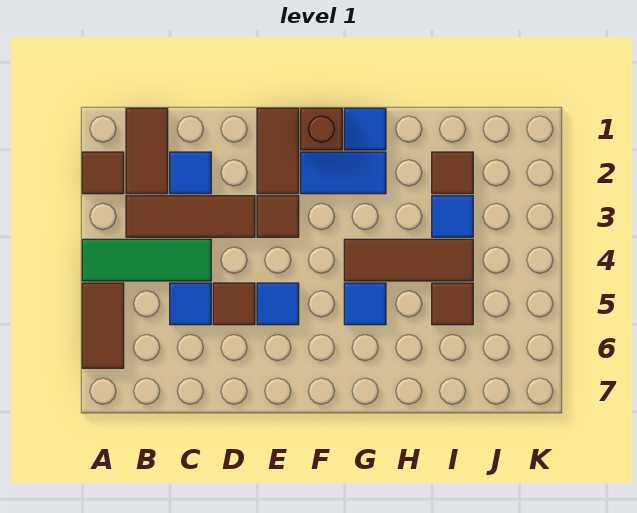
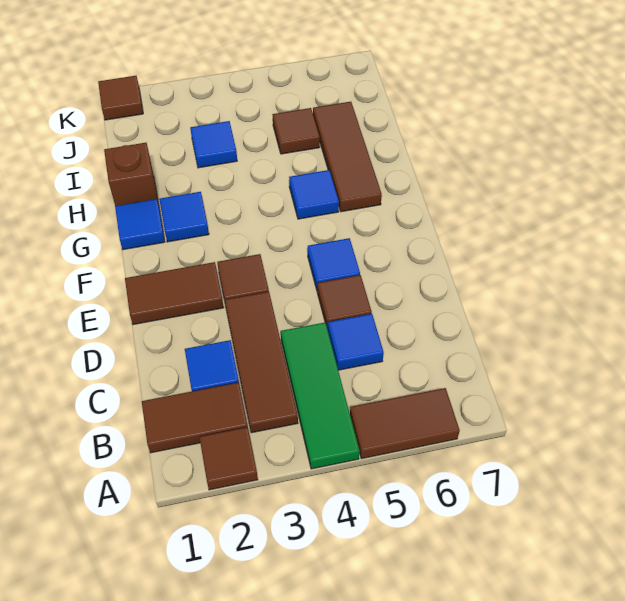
brown 1x1 brick [301,108,342,150] -> brown 1x1 brick moved to [104,143,158,206]
blue 1x2 tile [301,152,386,194] -> blue 1x1 tile [159,192,209,242]
brown 1x3 tile [344,239,473,281] -> brown 1x3 tile moved to [313,102,382,212]
brown 1x1 tile [432,152,473,194] -> brown 1x1 tile moved to [98,76,143,120]

